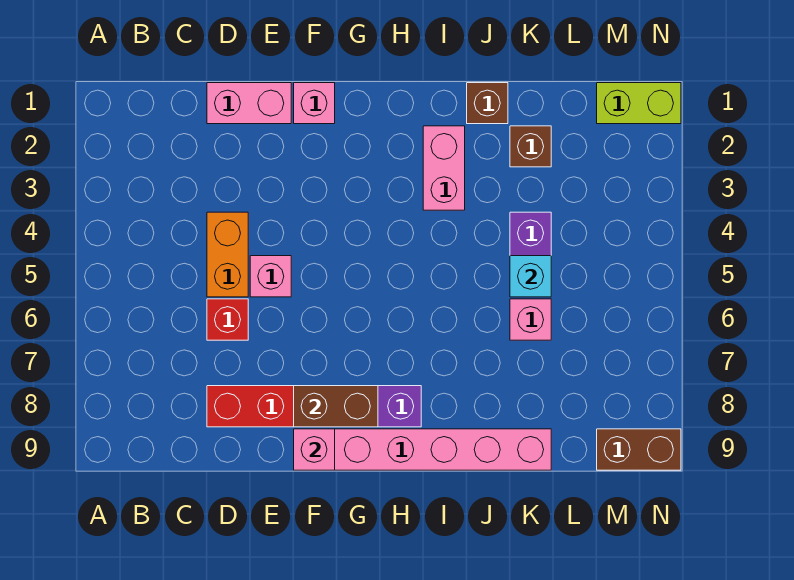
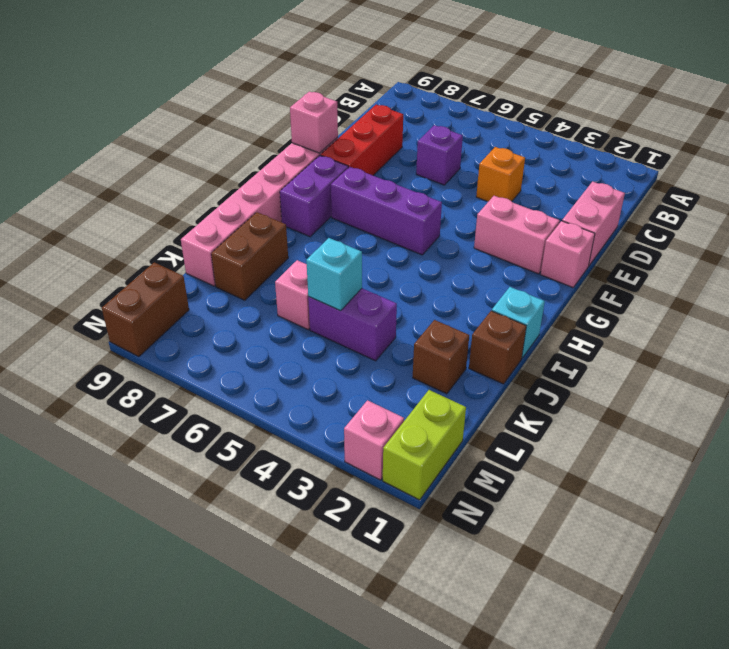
orange 1x2 brick [207,212,248,297] -> orange 1x1 brick [476,147,525,202]
red 1x1 brick [207,299,248,340] -> purple 1x1 brick [416,125,463,185]
pink 1x1 brick [250,256,291,297] -> pink 1x1 brick moved to [344,400,404,480]
brown 1x2 brick [294,386,378,427] -> brown 1x2 brick moved to [211,212,288,300]
none -> purple 1x3 brick [331,167,442,255]
none -> cyan 1x1 brick [492,287,545,358]
pink 1x2 brick [423,126,465,210] -> pink 1x2 brick moved to [474,196,560,274]

